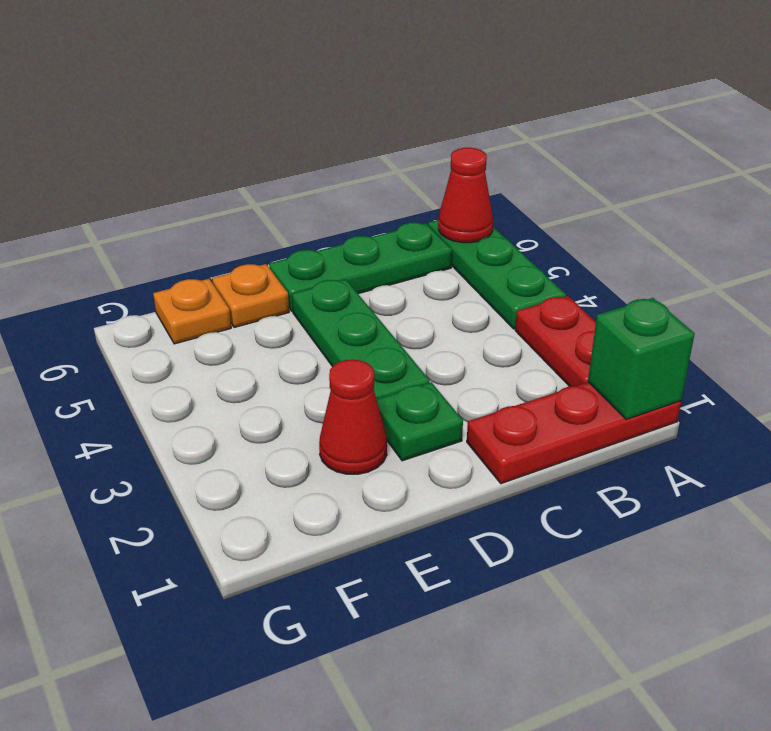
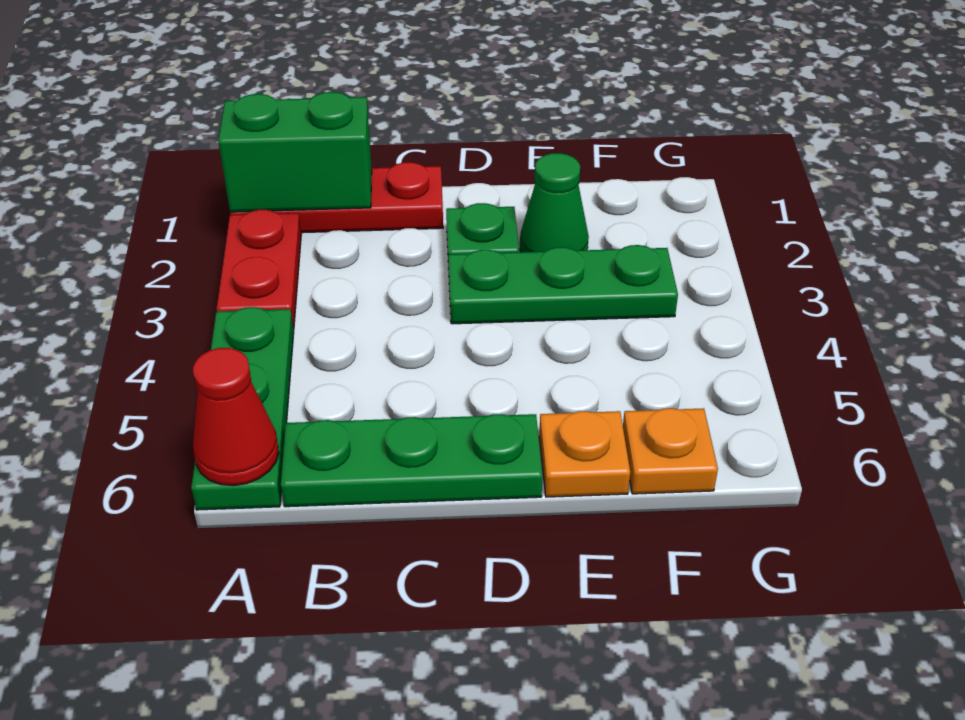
green 1x1 brick [588,298,694,419] -> green 1x2 brick [218,92,372,212]
green 1x3 plate [292,279,430,399] -> green 1x3 plate turned to [448,245,678,324]
red 1x1 cone [319,359,387,474] -> green 1x1 cone [520,153,589,252]

